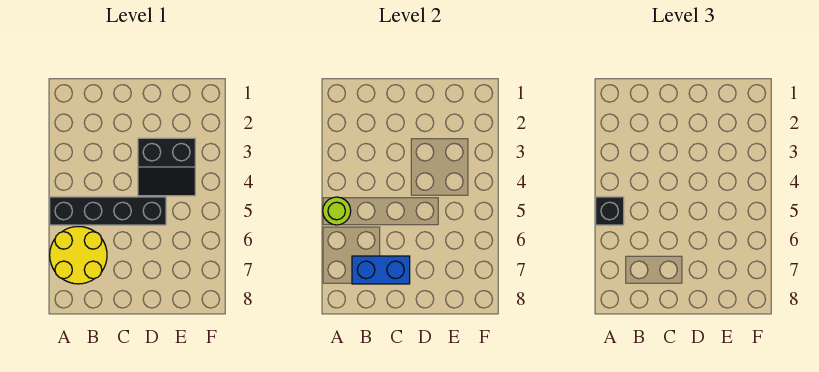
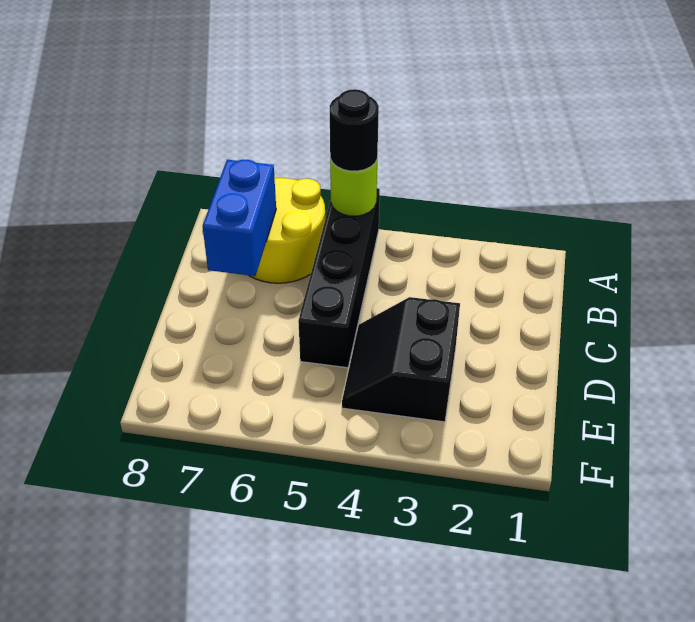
black 1x1 brick [596,197,624,225] -> black 1x1 round brick [330,89,379,171]

